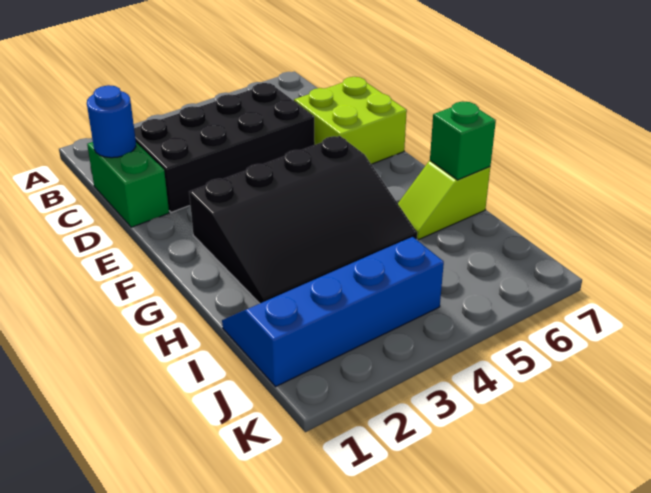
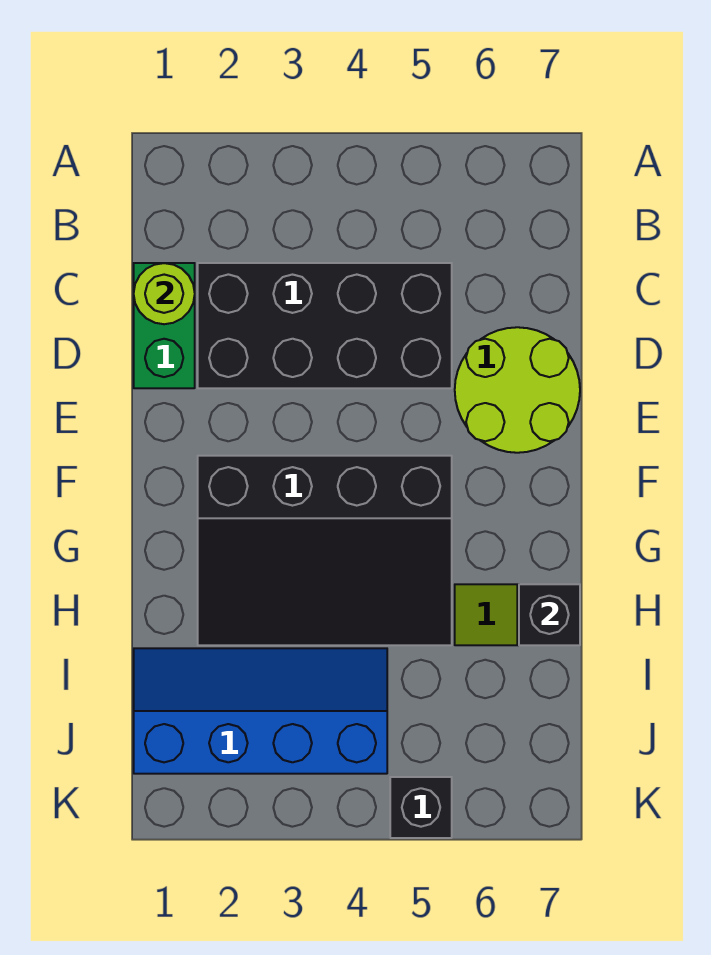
blue 1x1 round brick [87,85,136,158] -> lime 1x1 round brick [134,263,195,324]
lime 2x2 brick [294,77,407,164] -> lime 2x2 round brick [455,327,580,453]
green 1x1 brick [430,101,496,180] -> black 1x1 brick [519,584,580,645]
none -> black 1x1 brick [390,777,452,838]

